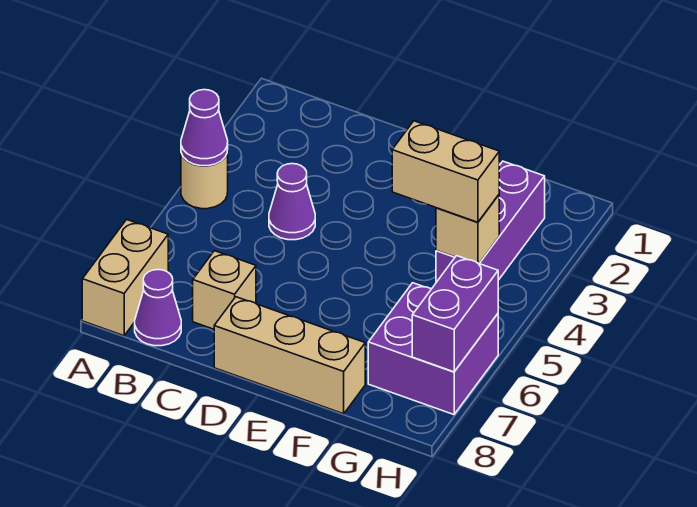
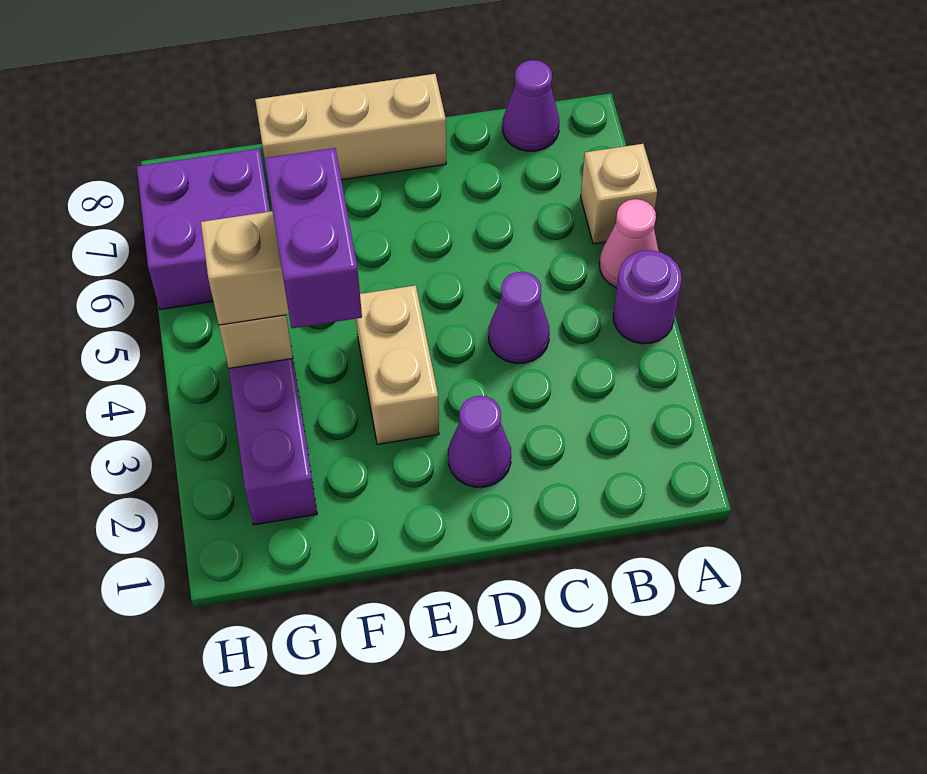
tan 1x1 round brick [181,151,228,209] -> purple 1x1 round brick [613,250,682,344]
purple 1x1 cone [181,90,228,166] -> purple 1x1 cone moved to [448,396,511,487]
none -> pink 1x1 cone [600,199,659,288]
tan 1x2 brick [82,220,168,336] -> tan 1x2 brick moved to [356,285,439,444]
tan 1x1 brick [193,251,256,329] -> tan 1x1 brick moved to [581,144,657,244]
purple 1x2 brick [412,256,498,372] -> purple 1x2 brick moved to [264,148,362,328]

